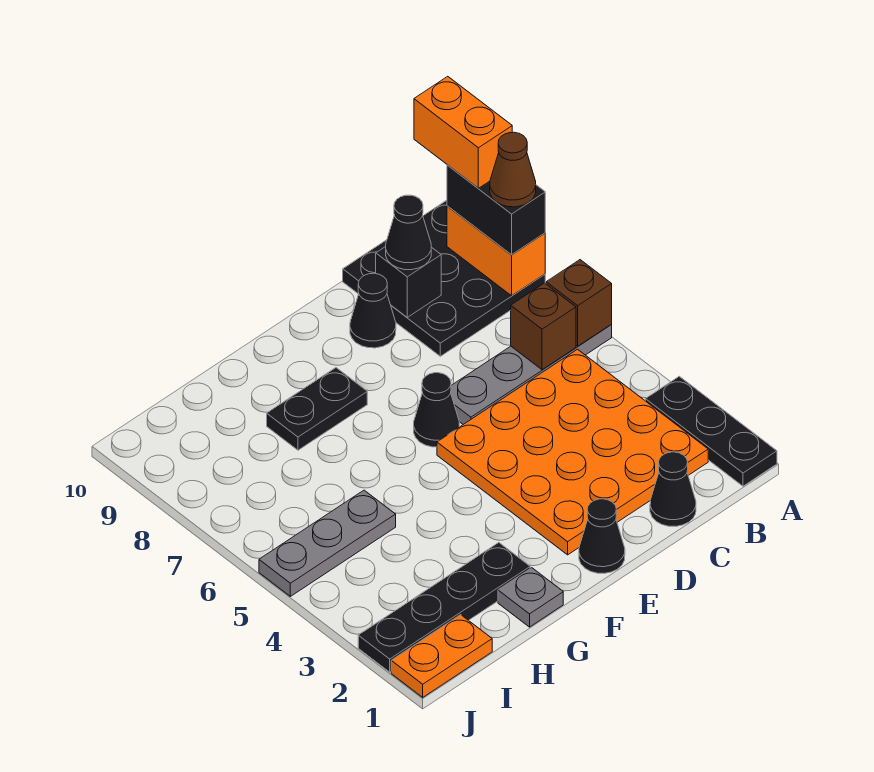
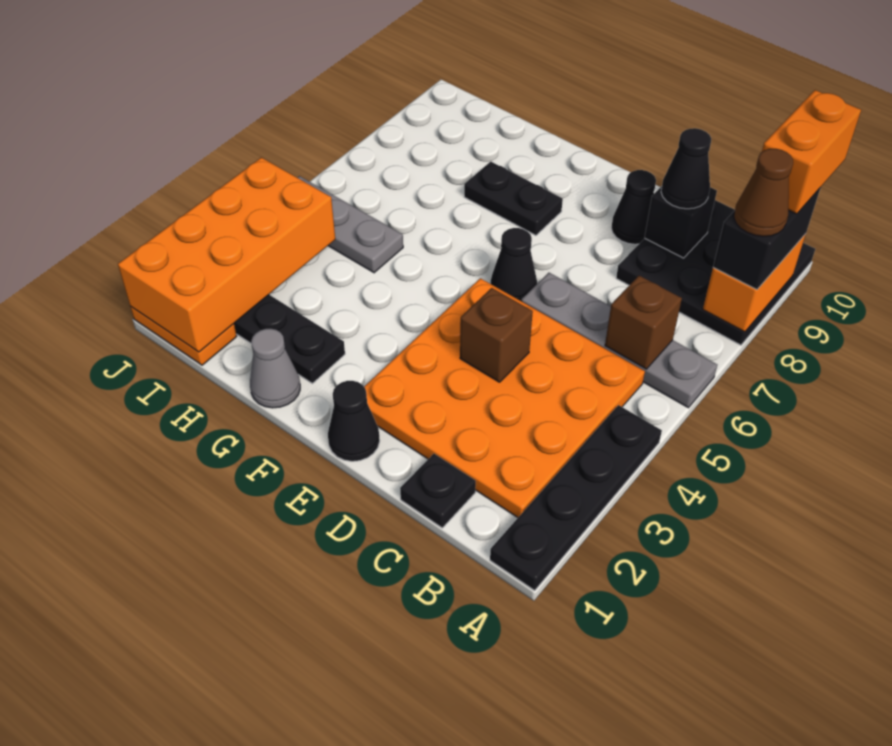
black 1x3 plate [645,376,777,486] -> black 1x4 plate [490,405,662,590]
brown 1x1 brick [546,260,612,346] -> brown 1x1 brick moved to [460,288,533,382]
black 1x1 cone [650,452,696,526] -> black 1x1 plate [400,454,476,528]
grey 1x1 plate [498,568,563,627] -> grey 1x1 cone [250,329,300,408]
none -> orange 2x4 brick [118,158,335,352]

